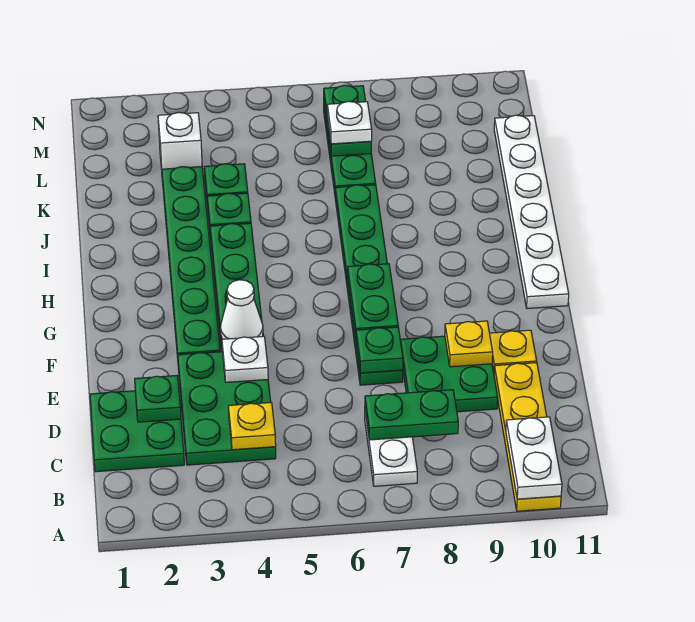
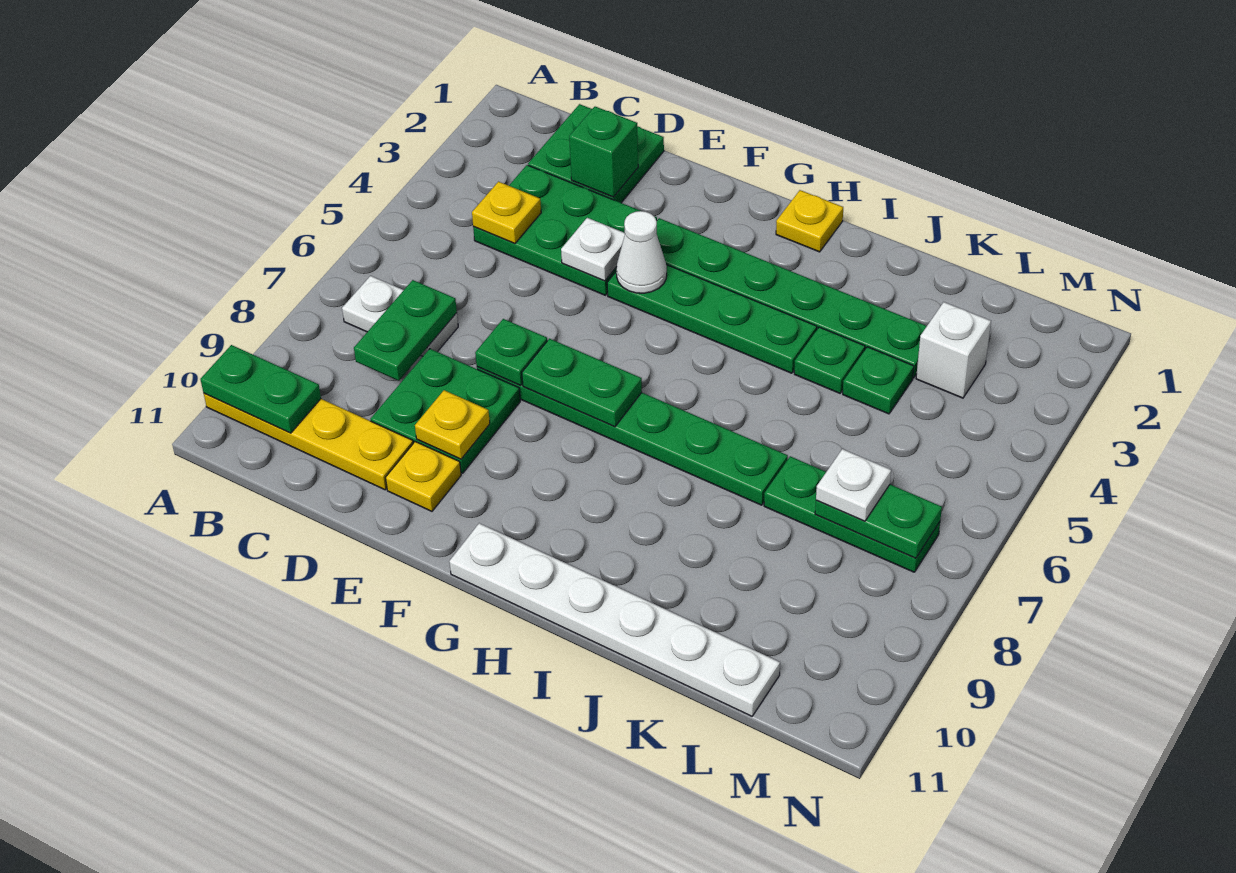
white 1x2 plate [506,417,562,499] -> green 1x2 plate [200,345,321,433]
green 1x1 plate [135,376,181,422] -> green 1x1 brick [569,107,638,197]
none -> yellow 1x1 plate [776,190,843,252]

